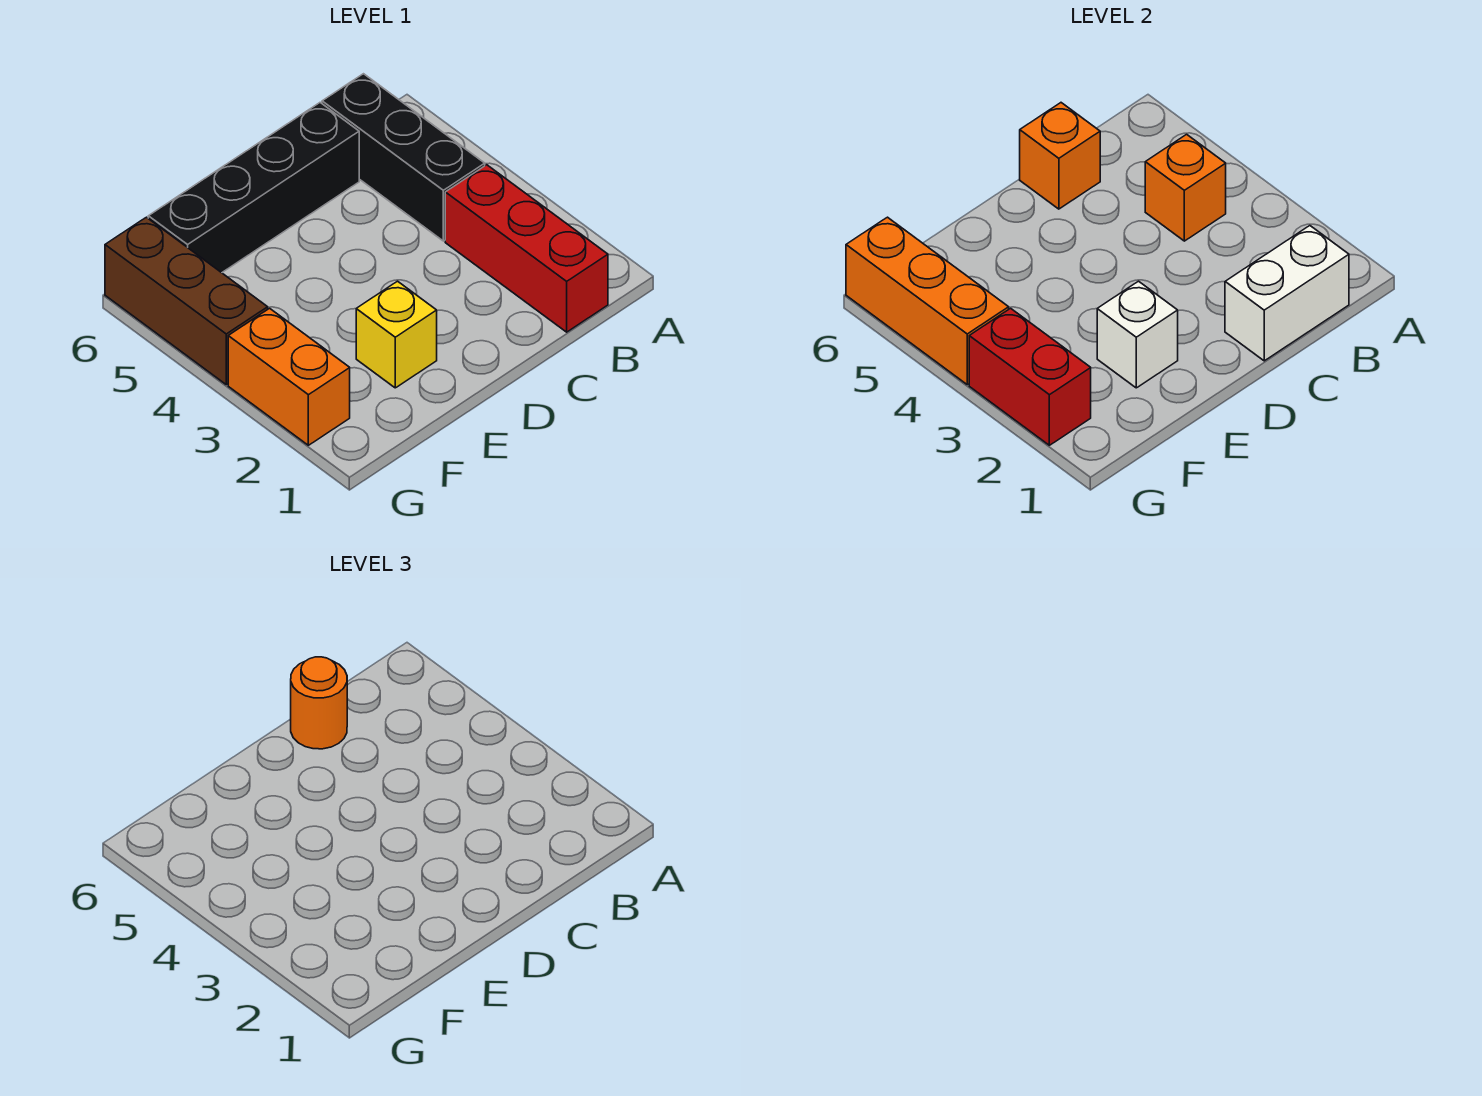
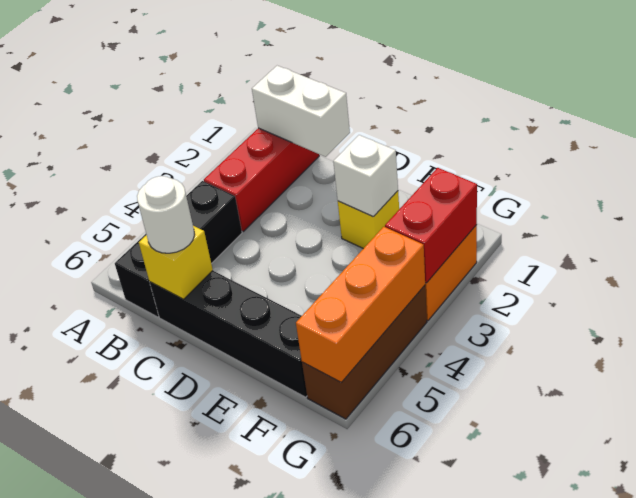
orange 1x1 brick [1145,134,1226,241] -> none
orange 1x1 brick [1020,103,1100,209] -> yellow 1x1 brick [139,226,213,299]
orange 1x1 round brick [291,657,347,749] -> white 1x1 round brick [137,176,195,253]

